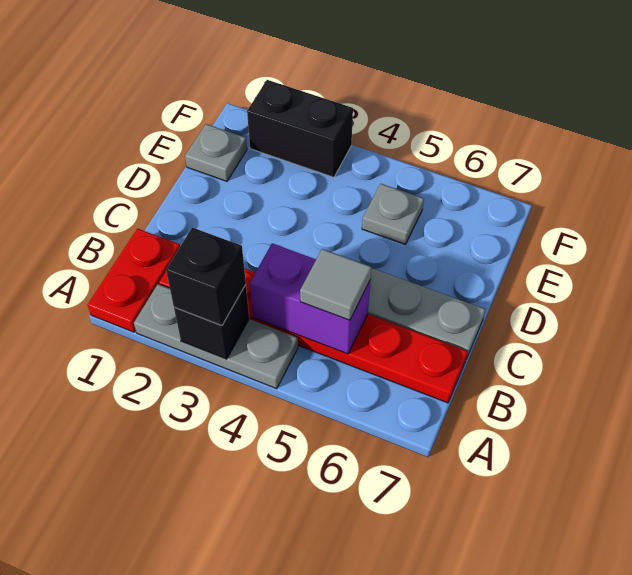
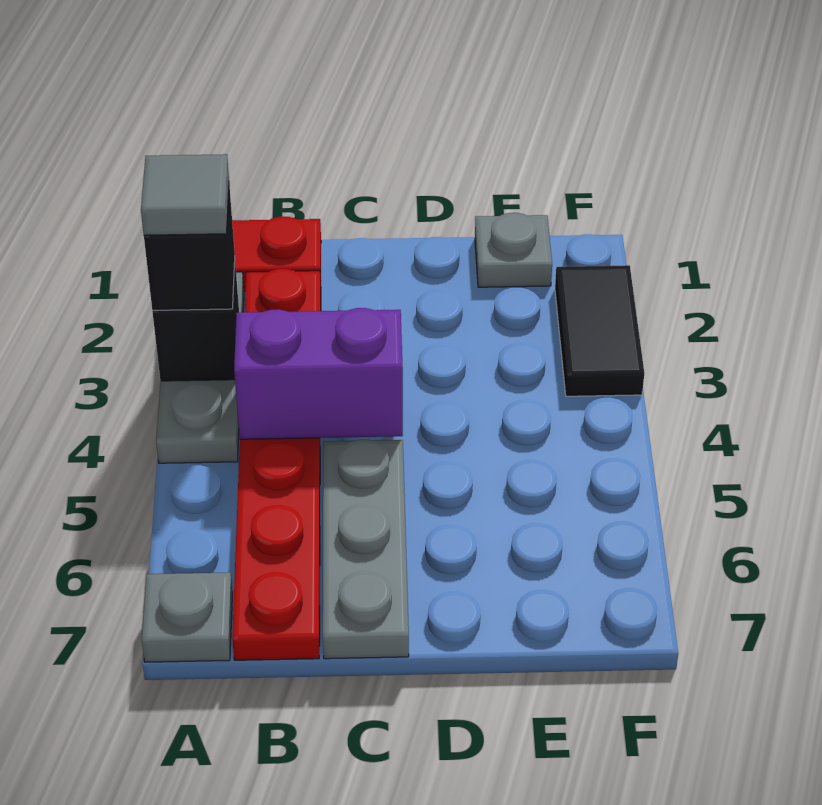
purple 1x2 brick [250,244,370,354] -> purple 1x2 brick turned to [234,308,403,439]
grey 1x1 tile [300,249,371,320] -> grey 1x1 tile moved to [141,154,229,235]
grey 1x1 plate [362,184,424,245] -> grey 1x1 plate moved to [142,572,232,662]
black 1x2 brick [247,80,353,177] -> black 1x2 tile [555,265,644,396]

